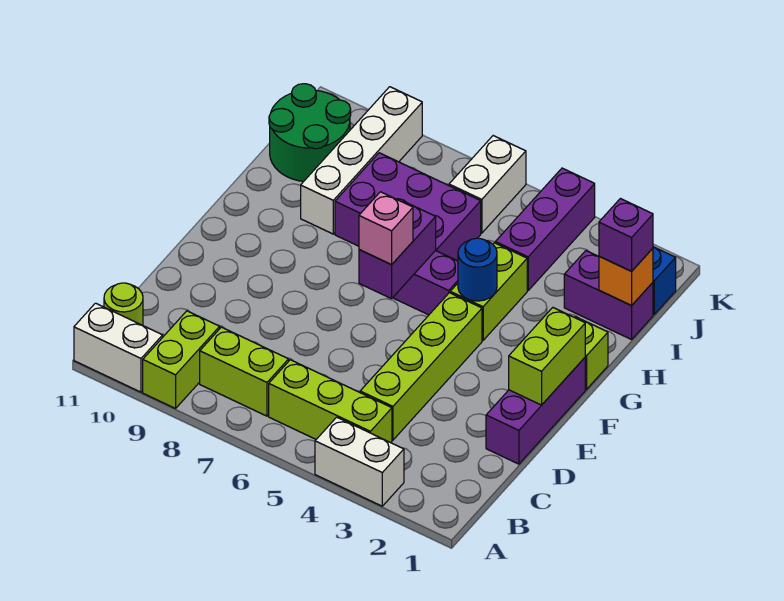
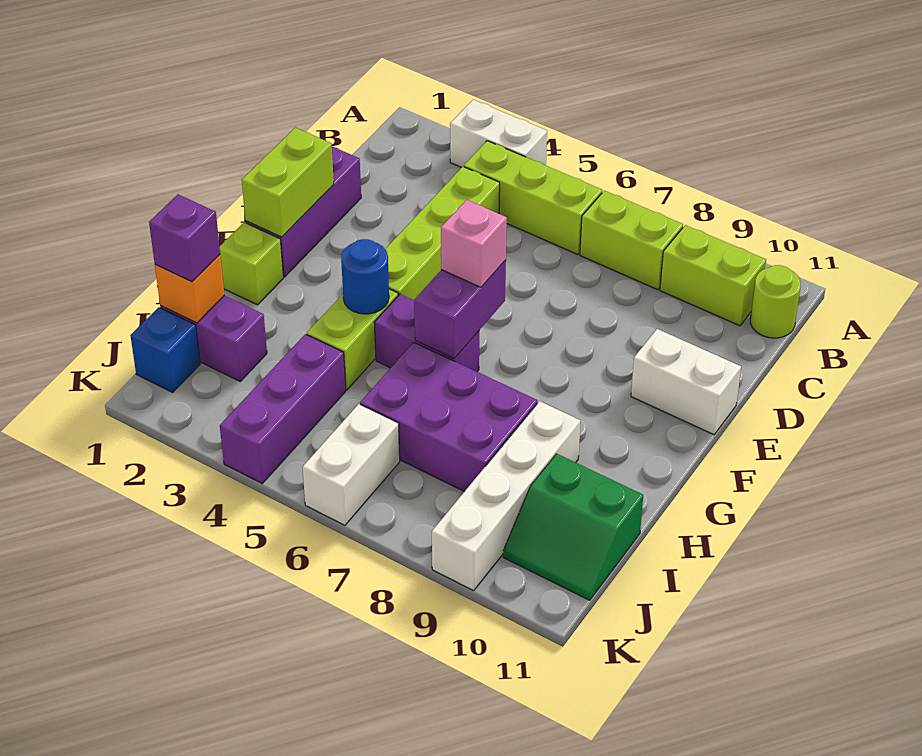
lime 1x2 brick [143,311,220,408] -> lime 1x2 brick turned to [660,225,766,326]
white 1x2 brick [74,303,163,392] -> white 1x2 brick moved to [631,329,741,435]
green 2x2 round brick [269,84,351,181] -> green 2x2 slope [503,454,643,600]

